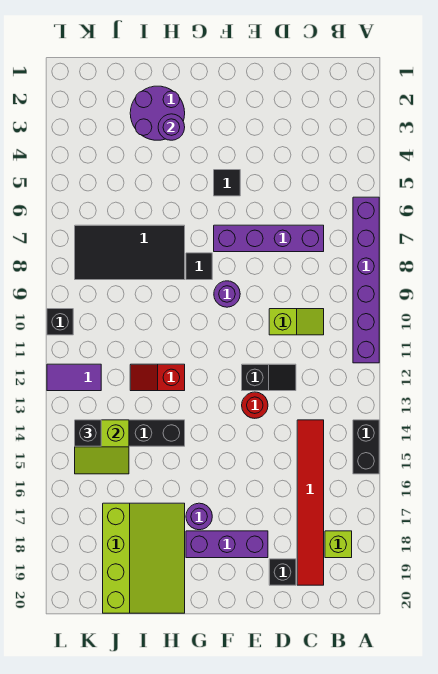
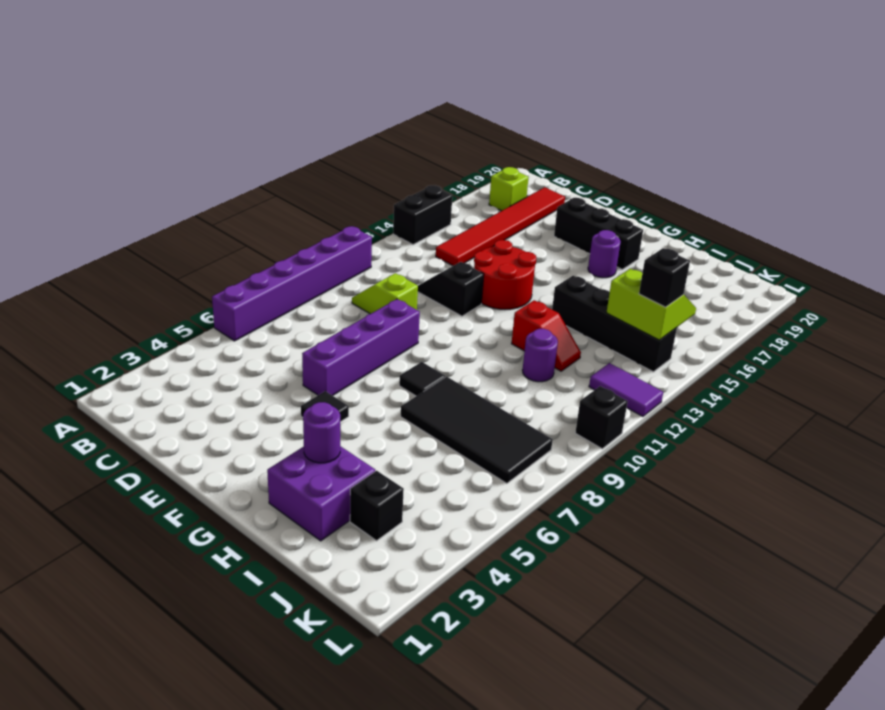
purple 1x4 brick [214,225,324,252] -> purple 1x4 brick turned to [302,299,420,396]
black 1x1 brick [269,559,296,585] -> black 1x1 brick moved to [350,471,404,541]
red 1x1 round brick [242,392,268,418] -> red 2x2 round brick [474,240,536,309]
purple 1x3 brick [186,531,268,558] -> black 1x3 brick [554,198,643,269]
purple 1x1 round brick [214,281,240,307] -> purple 1x1 round brick moved to [522,329,558,382]
purple 2x2 round brick [130,86,185,140] -> purple 2x2 brick [267,446,375,541]
lime 3x4 slope [103,503,185,613] -> none

